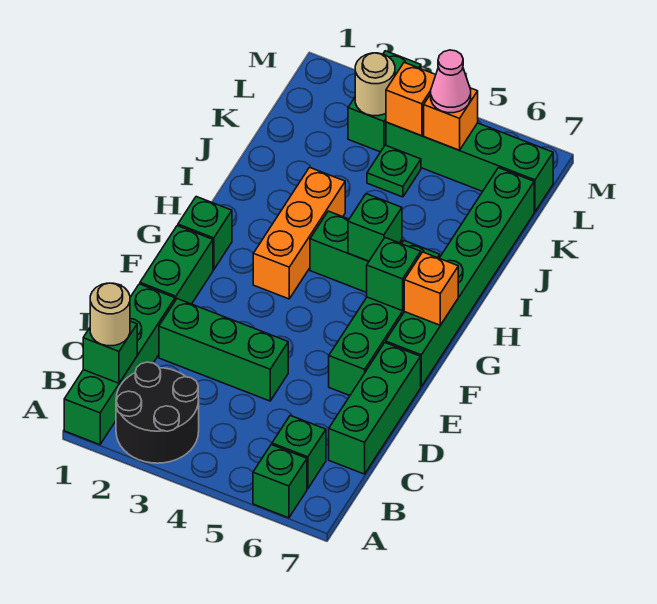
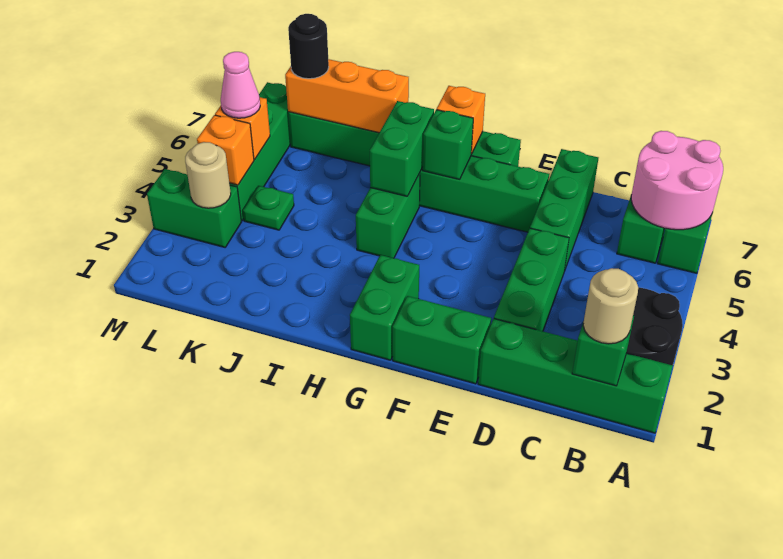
none -> pink 2x2 round brick [631,131,723,230]
green 1x3 brick [329,343,421,474] -> green 1x3 brick turned to [530,149,598,271]
green 1x1 brick [178,197,232,270] -> green 1x2 brick [350,255,419,360]
orange 1x3 brick [253,167,345,299] -> orange 1x3 brick moved to [285,59,409,133]
green 1x1 brick [348,194,402,261] -> green 1x2 brick [370,101,434,196]
none -> black 1x1 round brick [288,14,329,79]

